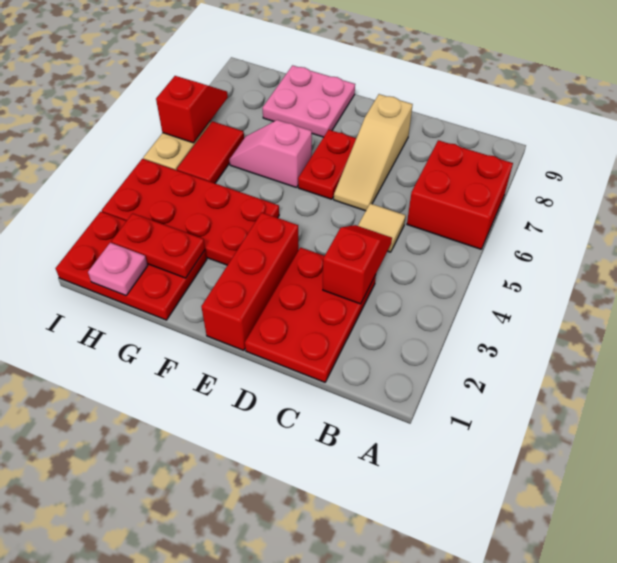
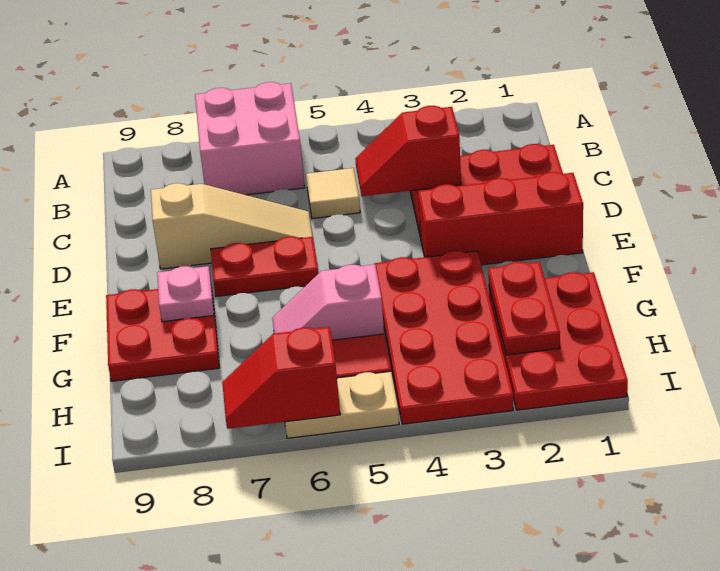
red 2x2 brick [407,140,513,249] -> pink 2x2 brick [195,82,305,195]
pink 1x2 slope [229,120,312,188] -> pink 1x2 slope turned to [272,265,384,340]
pink 2x2 plate [263,65,355,137] -> red 2x2 plate [106,286,219,381]
pink 1x1 plate [88,243,148,296] -> pink 1x1 plate moved to [157,266,214,322]

